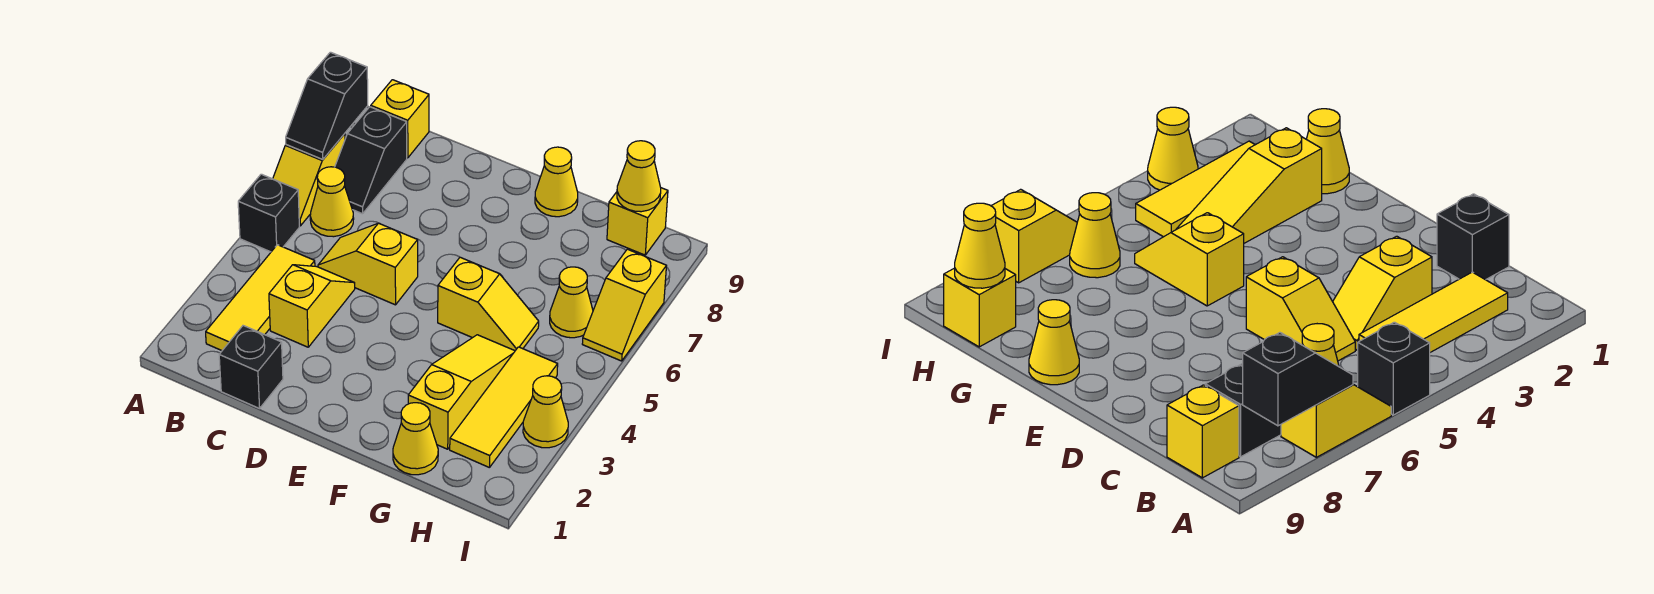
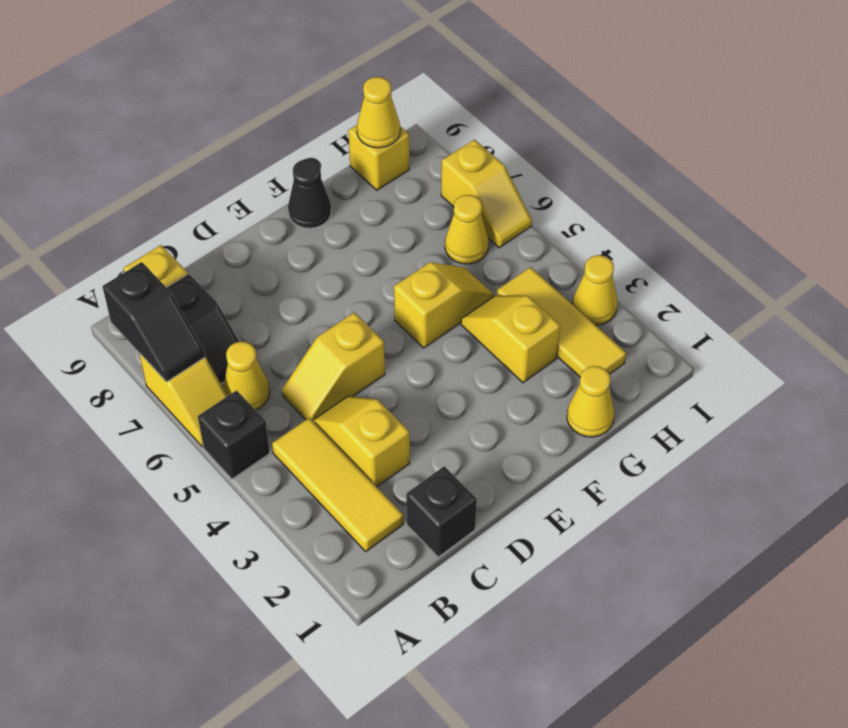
yellow 1x1 cone [535,147,578,217] -> black 1x1 cone [288,159,331,228]
yellow 1x3 slope [408,335,515,449] -> yellow 1x2 slope [461,296,560,383]

